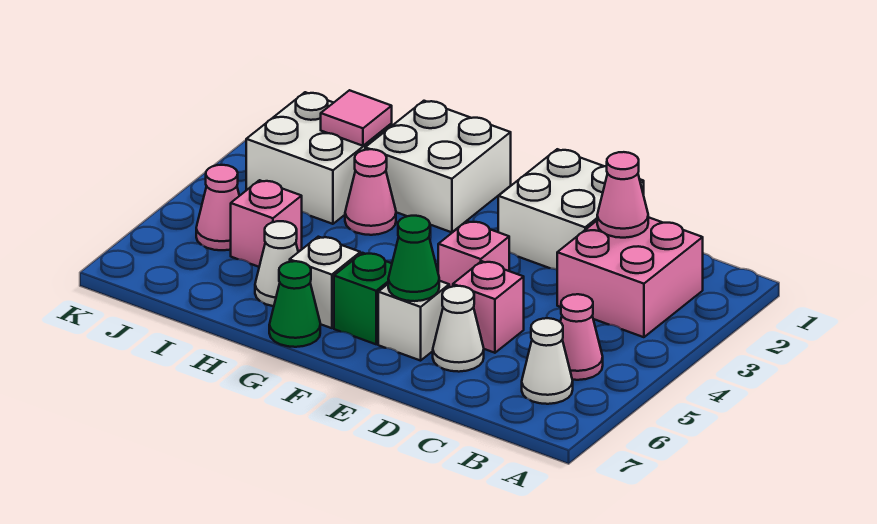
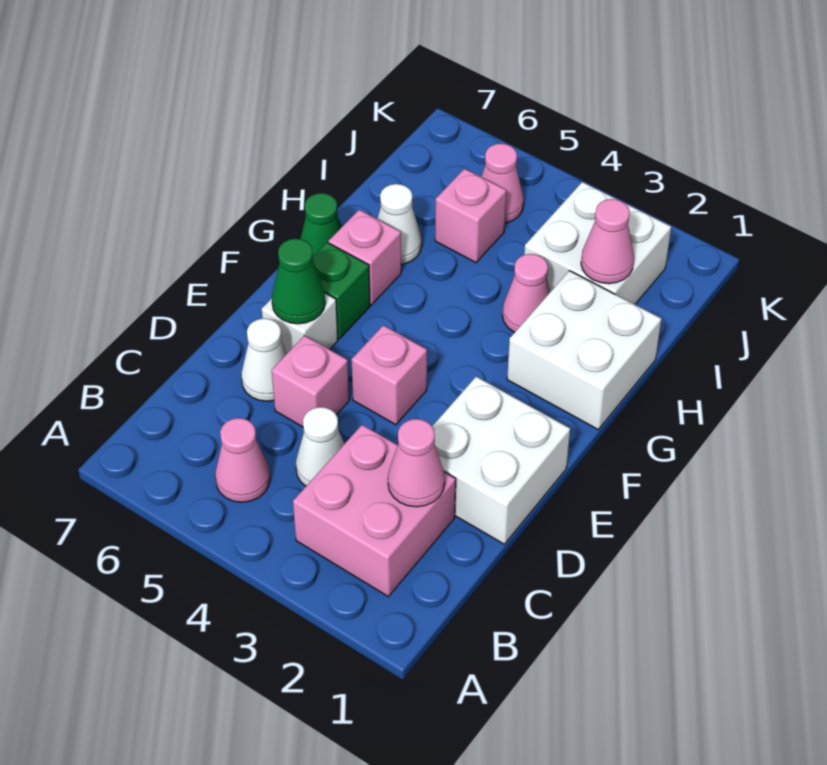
white 1x1 cone [522,318,573,404] -> white 1x1 cone moved to [296,407,344,486]
white 1x1 brick [290,237,360,328] -> pink 1x1 brick [329,210,401,305]
pink 1x1 tile [321,90,392,146] -> pink 1x1 cone [581,199,634,284]

